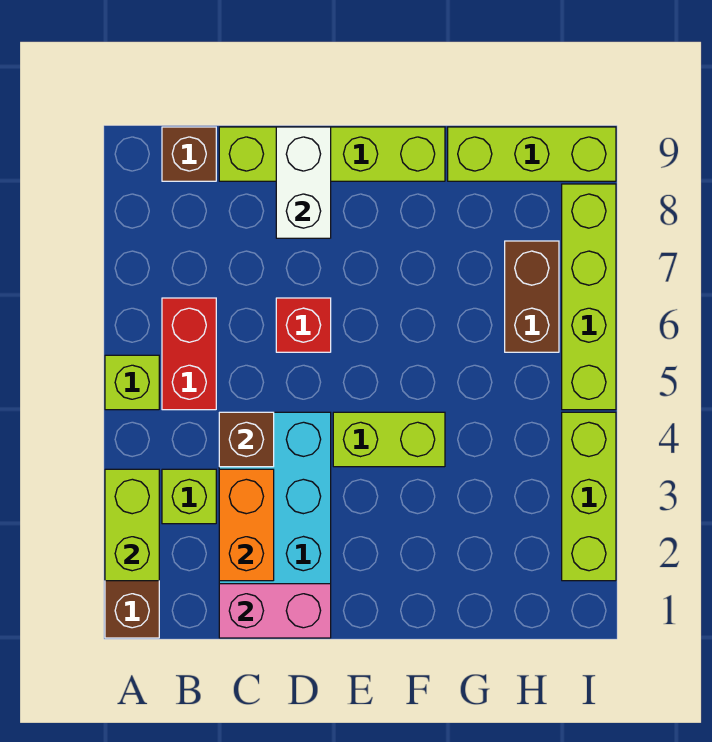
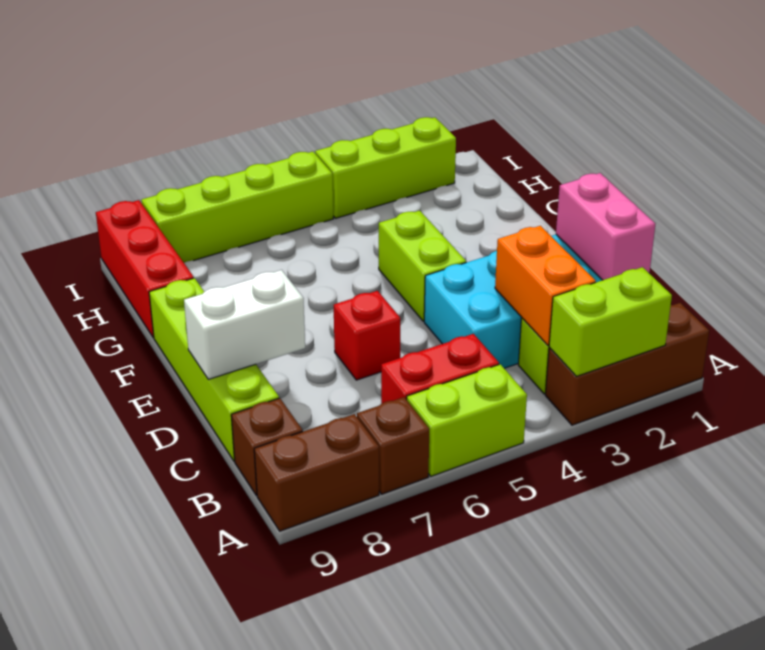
lime 1x1 brick [105,355,159,410] -> lime 1x2 brick [407,364,527,476]
orange 1x2 brick [219,469,274,581] -> orange 1x2 brick turned to [495,226,596,345]
brown 1x1 brick [219,412,274,467] -> brown 1x1 brick moved to [357,397,429,494]
lime 1x3 brick [448,127,616,181] -> red 1x3 brick [96,200,194,338]
brown 1x2 brick [505,241,559,352] -> brown 1x2 brick moved to [254,414,379,531]

